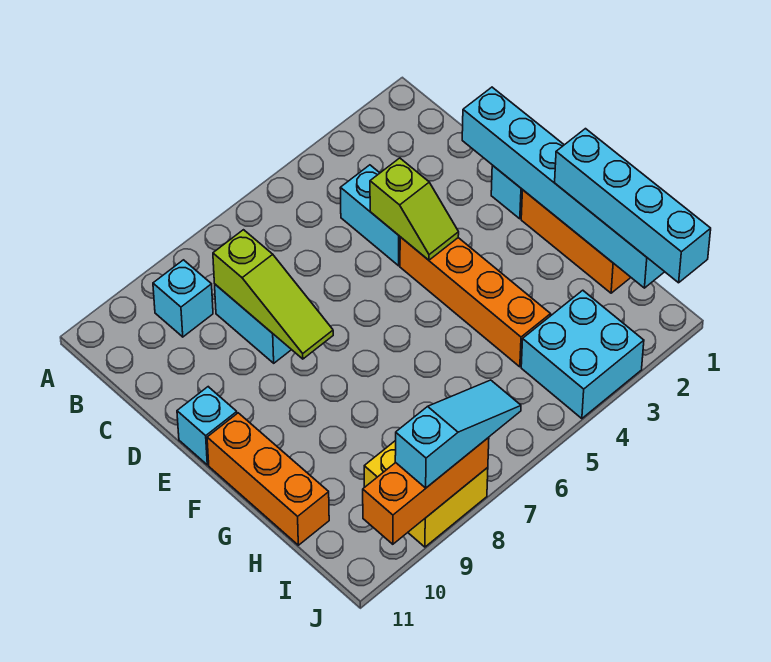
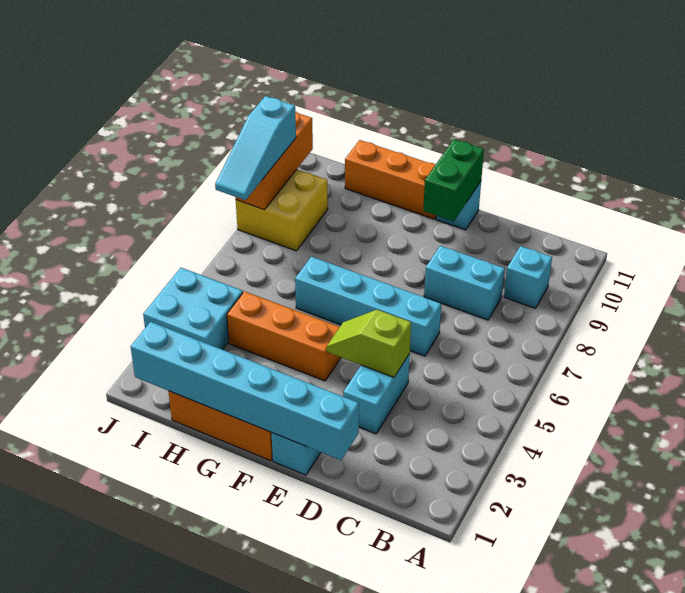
cyan 1x2 brick [340,165,400,266] -> cyan 1x2 brick turned to [343,354,410,434]
lime 1x3 slope [213,230,333,359] -> none
orange 1x4 brick [400,237,551,367] -> orange 1x3 brick [227,291,341,381]
none -> green 1x2 brick [423,139,484,221]
cyan 1x4 brick [555,129,711,283] -> cyan 1x4 brick moved to [295,257,441,356]

